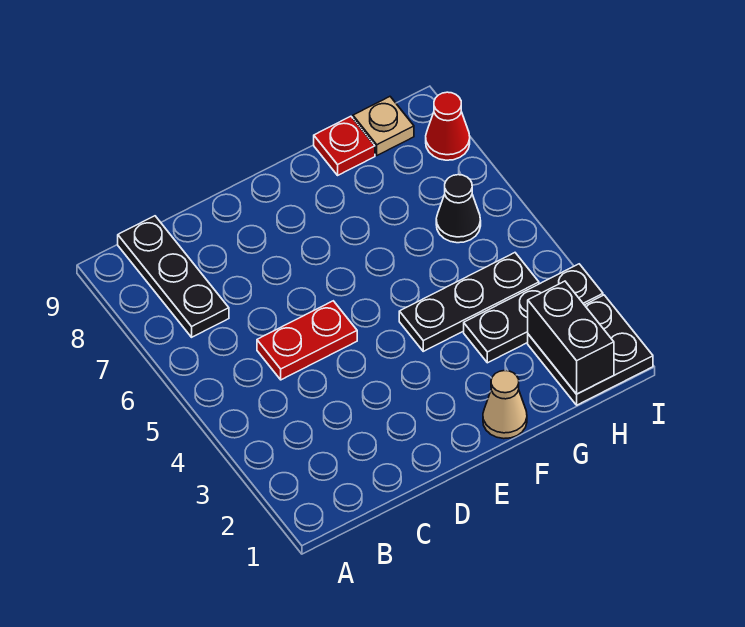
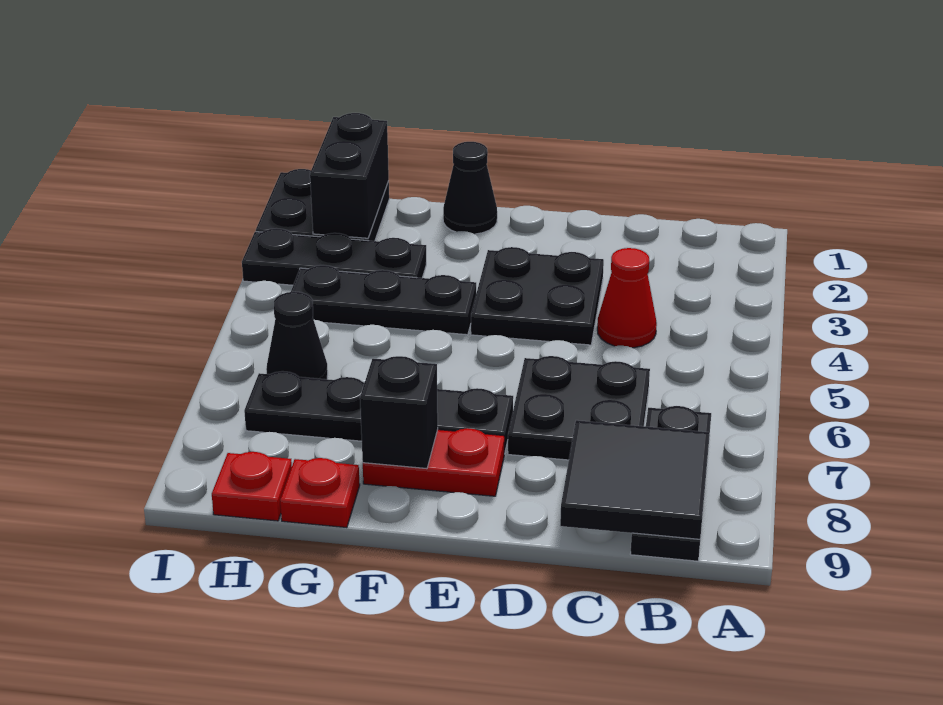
none -> black 2x2 tile [560,420,710,539]
red 1x2 plate [257,301,357,380] -> red 1x2 plate moved to [363,428,504,496]
none -> black 2x2 plate [508,356,650,460]
none -> black 2x2 plate [471,247,604,345]
none -> black 1x4 plate [244,371,513,454]
tan 1x1 cone [483,371,527,439] -> black 1x1 cone [443,142,497,234]
none -> black 1x1 brick [360,356,438,469]
tan 1x1 plate [353,97,414,155] -> red 1x1 plate [212,452,292,521]
red 1x1 cone [426,92,470,160] -> red 1x1 cone moved to [597,248,657,348]

